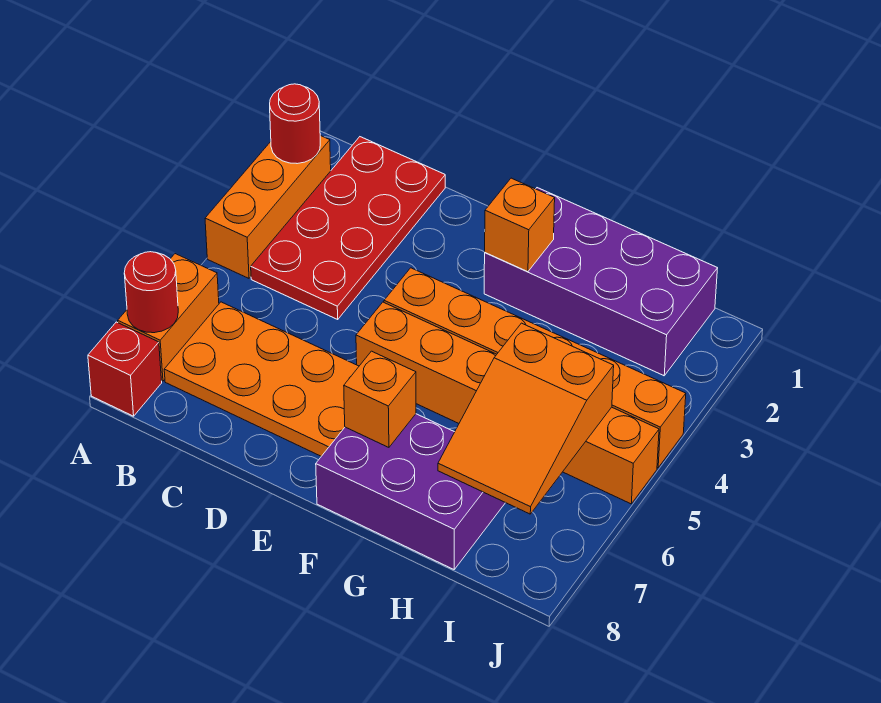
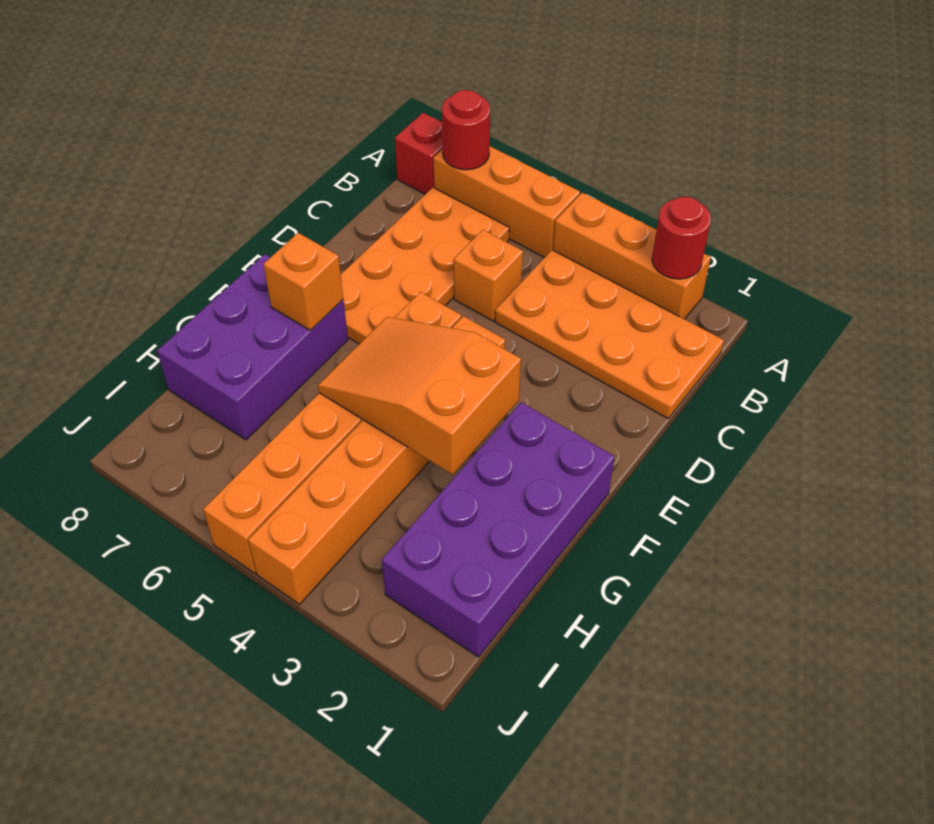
orange 1x2 brick [118,254,219,381] -> orange 1x3 brick [433,146,580,257]
red 2x4 plate [251,137,445,319] -> orange 2x4 plate [495,250,724,418]
orange 1x1 brick [485,178,555,272] -> orange 1x1 brick moved to [454,230,523,321]
orange 2x3 slope [438,323,614,514] -> orange 2x3 slope moved to [318,317,521,475]

